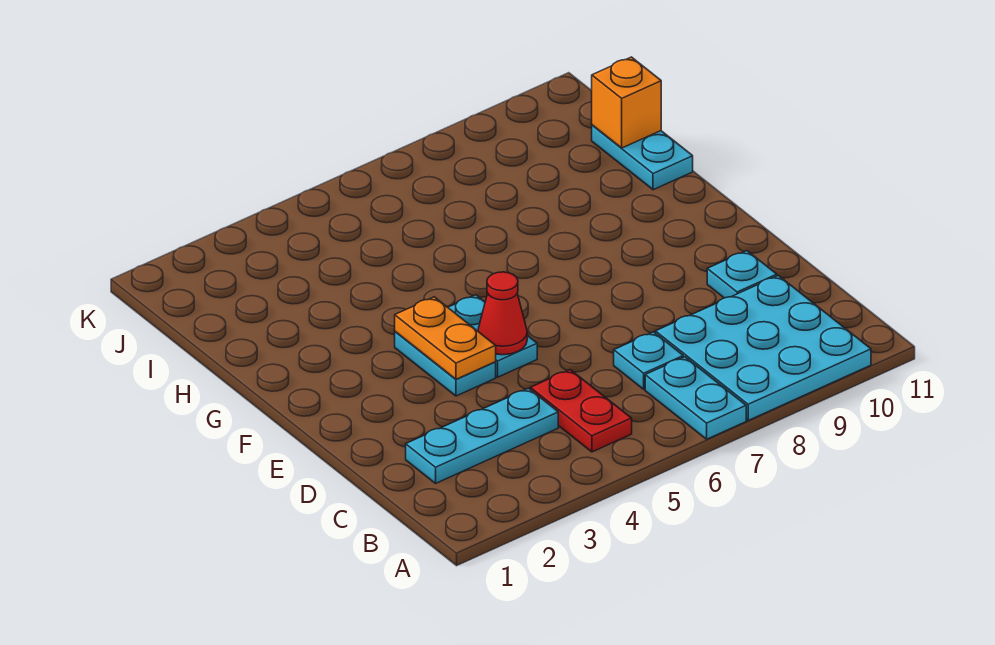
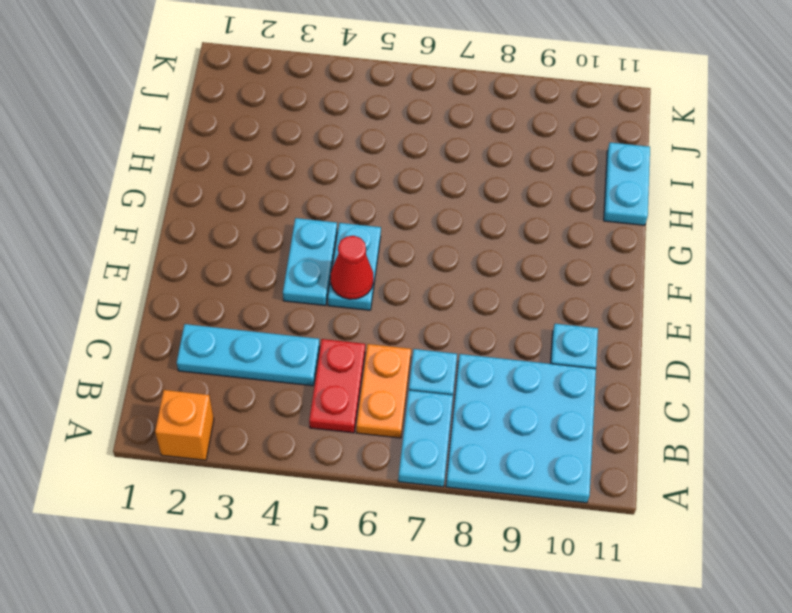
orange 1x2 plate [395,297,496,379] -> orange 1x2 plate moved to [356,344,411,438]
orange 1x1 brick [592,57,661,148] -> orange 1x1 brick moved to [155,390,214,460]

